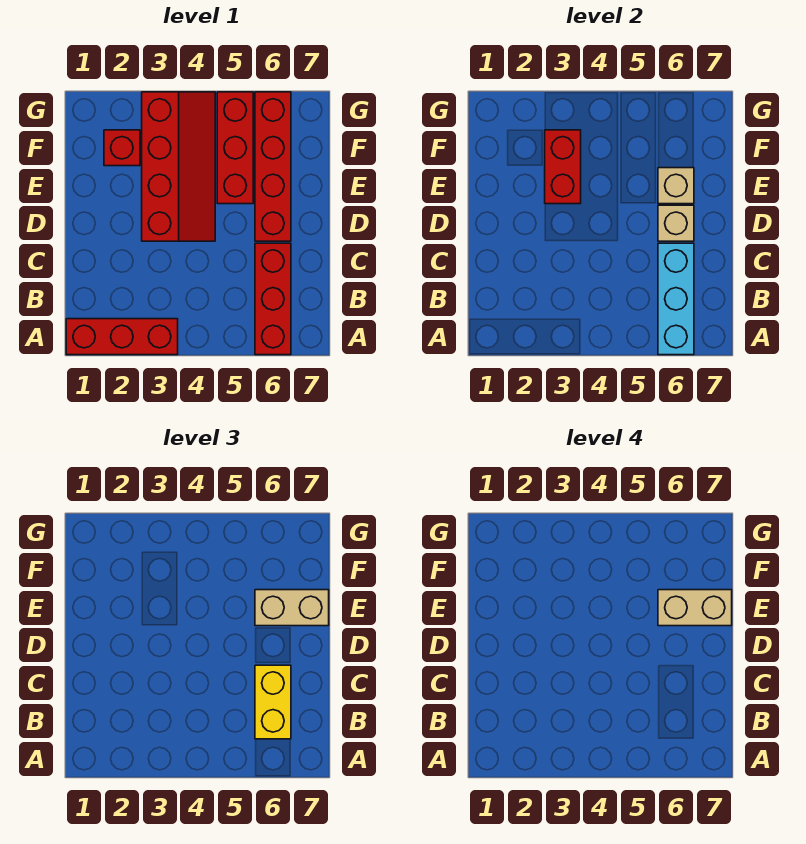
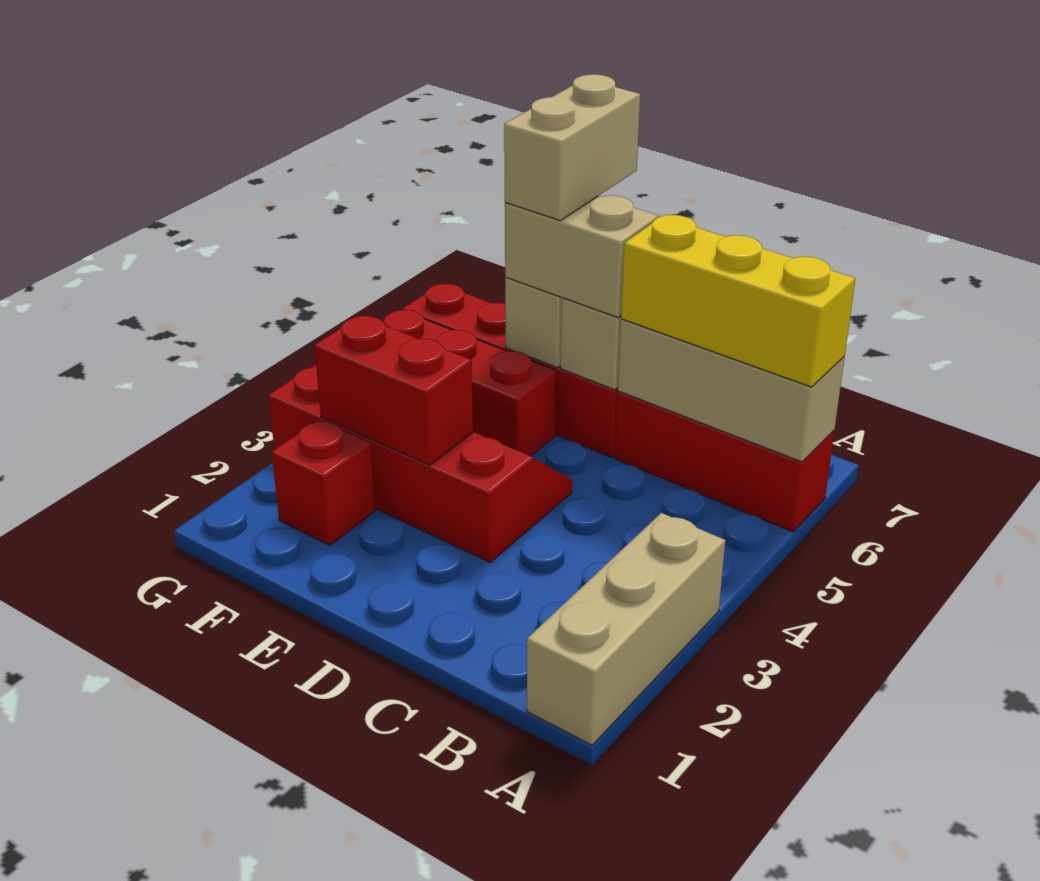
red 1x3 brick [66,319,178,355] -> tan 1x3 brick [527,513,725,745]
cyan 1x3 brick [658,243,694,355] -> tan 1x3 brick [618,319,845,462]
yellow 1x2 brick [255,665,291,739] -> yellow 1x3 brick [621,215,855,387]
tan 1x2 brick [255,590,329,626] -> tan 1x2 brick turned to [505,195,659,318]

